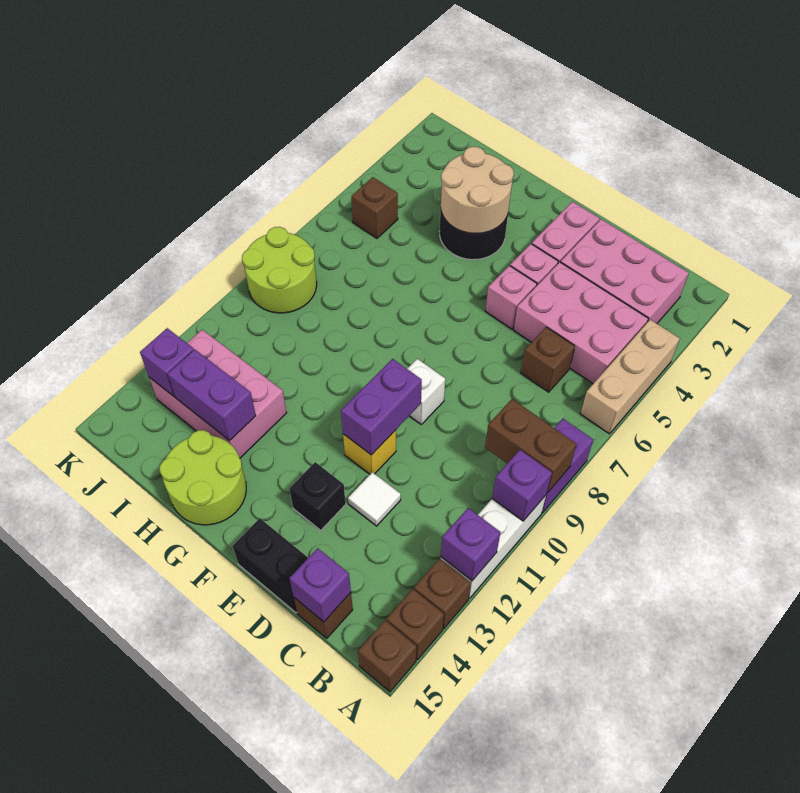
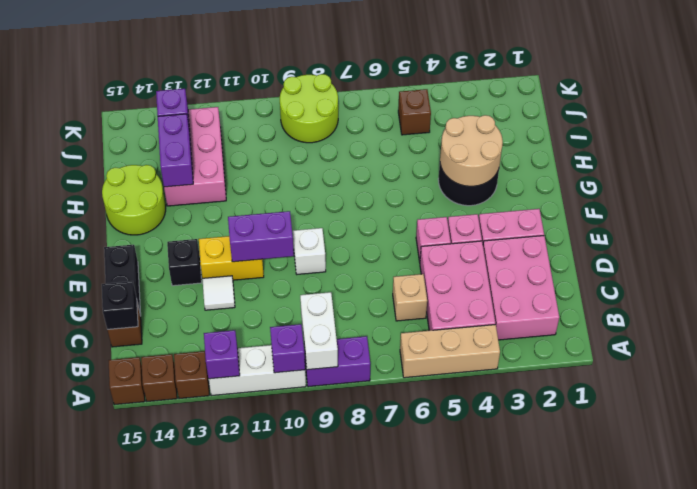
brown 1x2 brick [485,399,576,493] -> white 1x2 brick [300,292,338,370]
brown 1x1 brick [521,327,575,392] -> tan 1x1 brick [393,274,427,321]
purple 1x1 brick [289,548,351,622] -> black 1x1 brick [102,281,138,329]
yellow 1x1 brick [343,430,396,474] -> yellow 1x2 brick [199,236,264,280]

